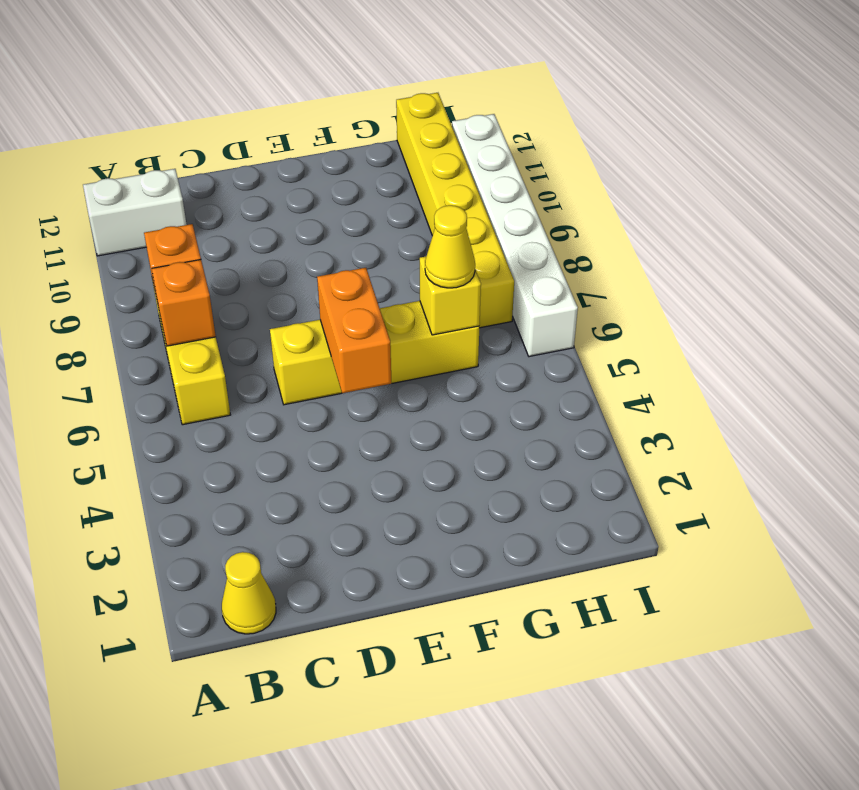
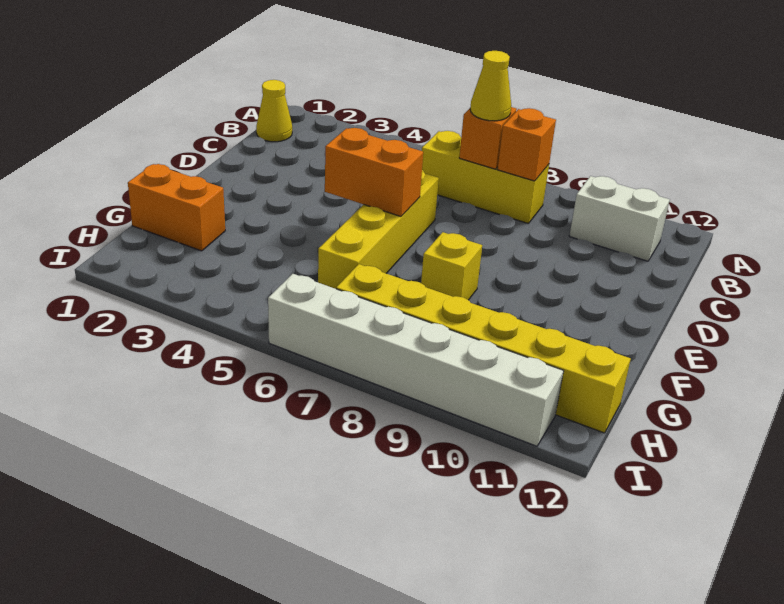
white 1x2 brick [83,169,187,256] -> white 1x2 brick turned to [569,176,670,261]
none -> orange 1x2 brick [128,164,225,251]
yellow 1x1 brick [420,257,481,335] -> yellow 1x1 brick moved to [421,232,482,300]
yellow 1x1 cone [425,205,475,288] -> yellow 1x1 cone moved to [470,51,511,121]

